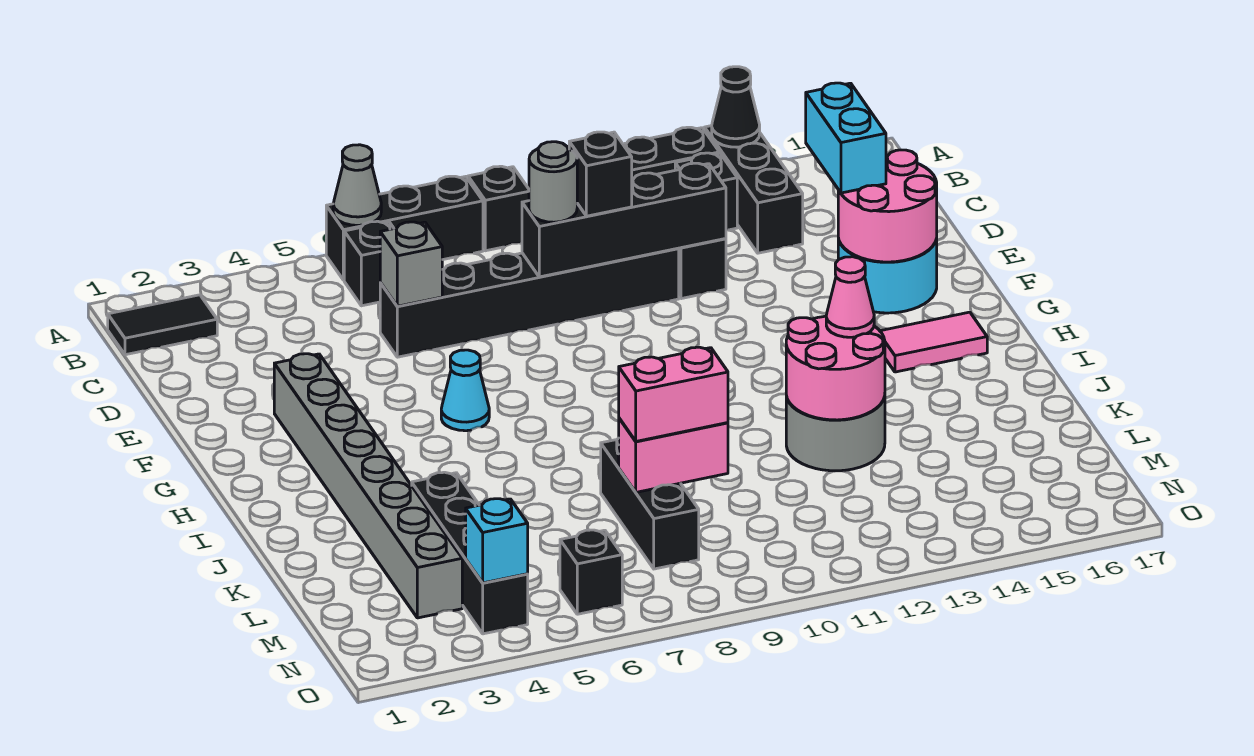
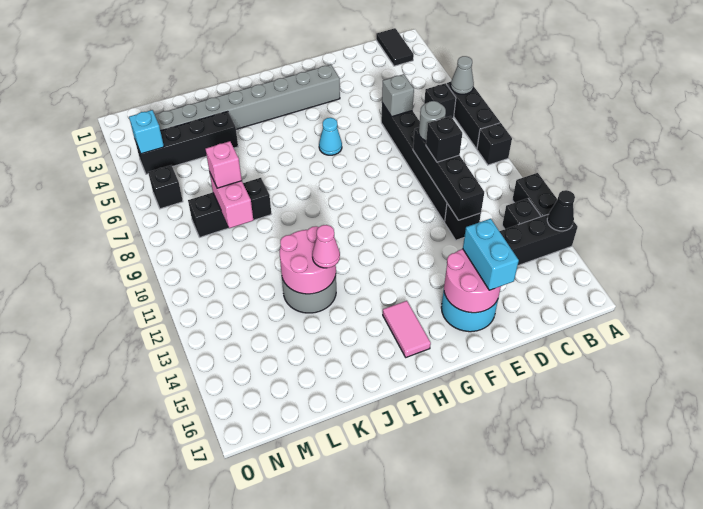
cyan 1x2 brick [806,83,886,193] -> cyan 1x2 brick turned to [463,219,519,290]
pink 1x2 brick [619,347,728,441] -> pink 1x1 brick [206,141,242,188]

